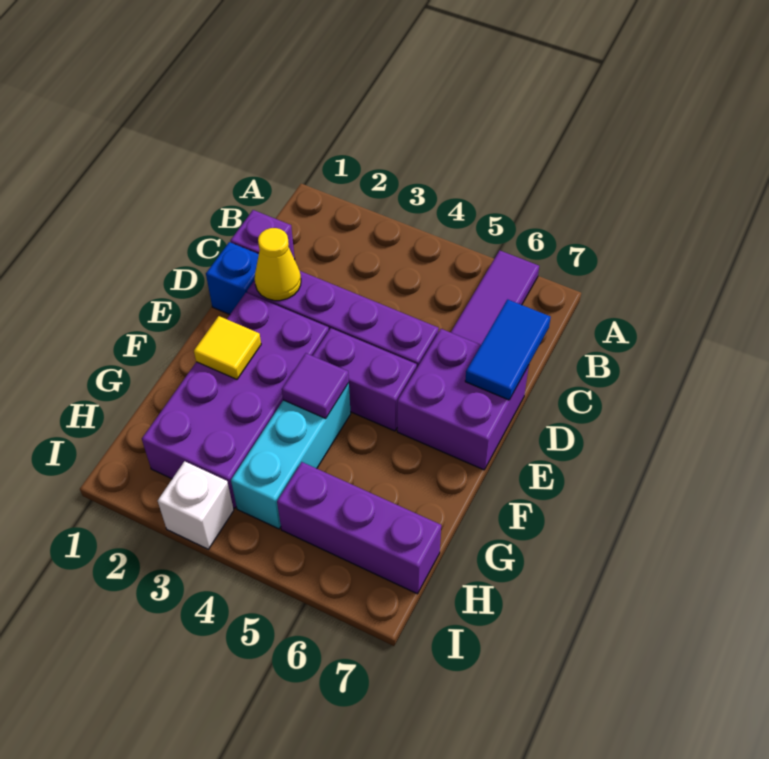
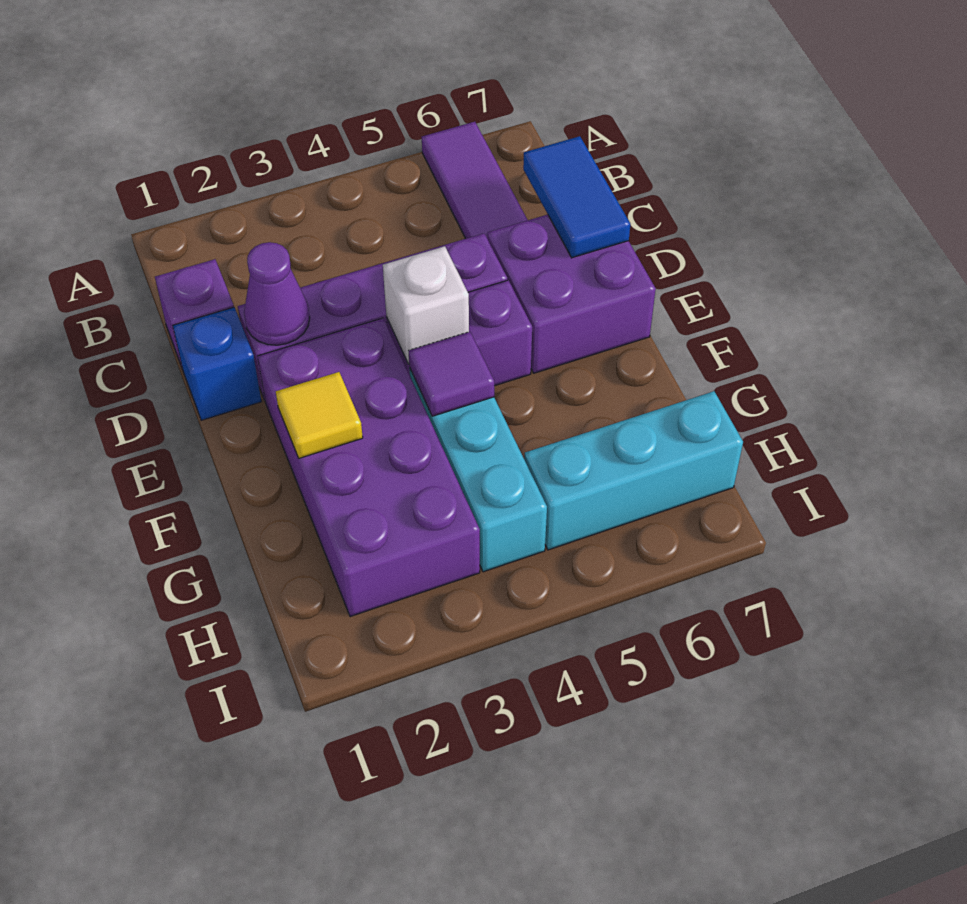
yellow 1x1 cone [255,228,301,301] -> purple 1x1 cone [244,242,310,345]
purple 1x3 brick [277,462,441,594] -> cyan 1x3 brick [524,391,743,550]
white 1x1 brick [158,461,234,549] -> white 1x1 brick moved to [383,246,469,364]

